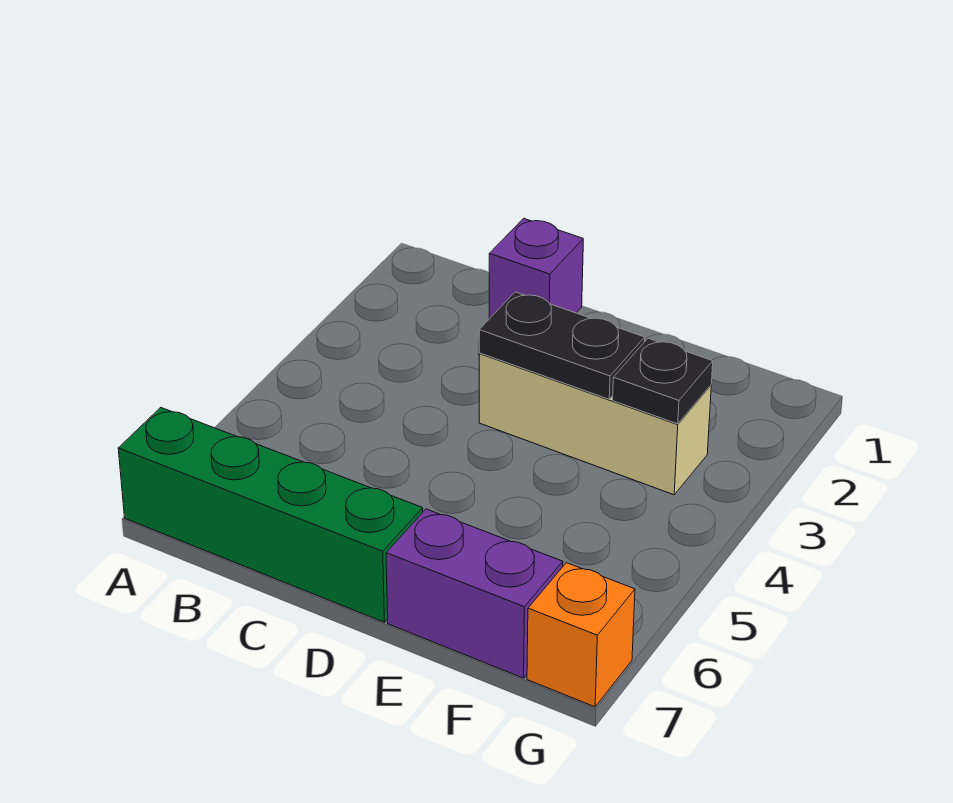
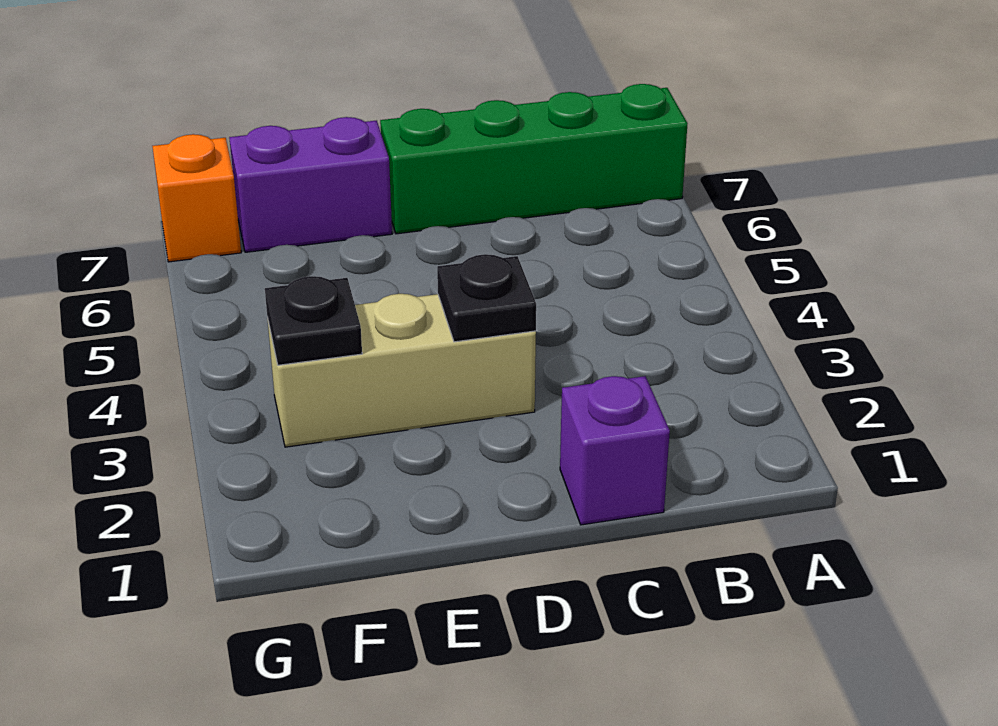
black 1x2 plate [479,292,645,399] -> black 1x1 plate [437,254,536,342]

